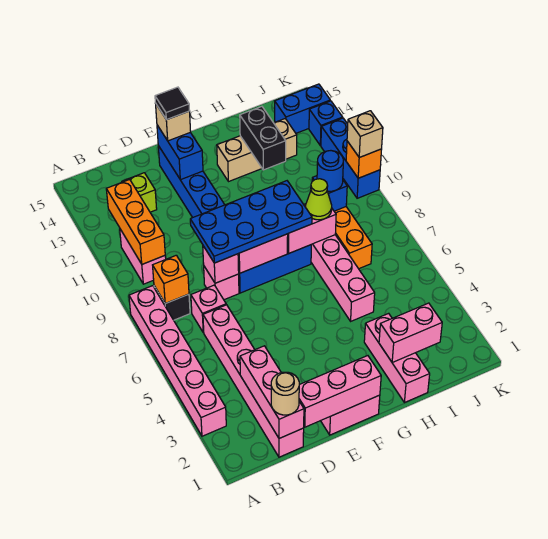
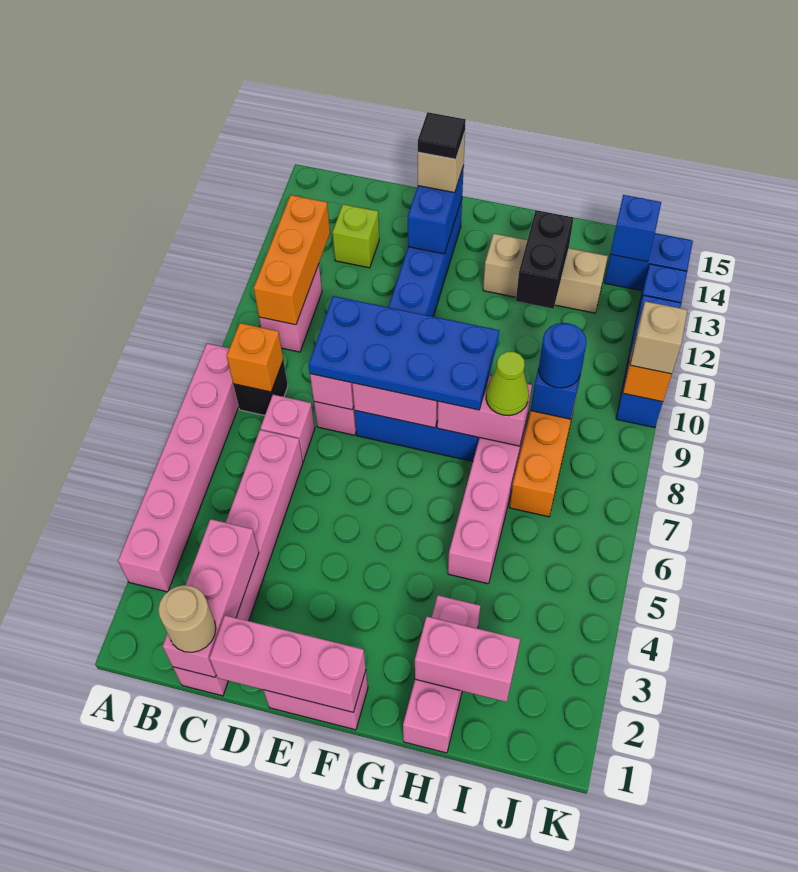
none -> blue 1x1 brick [610,195,661,262]

